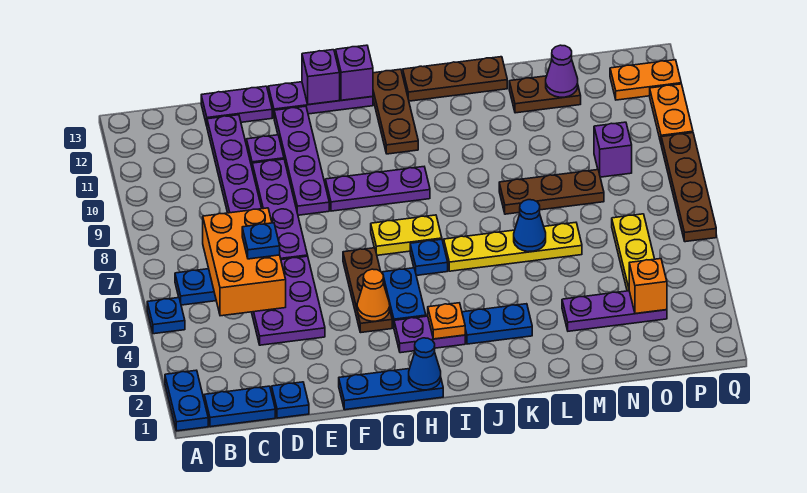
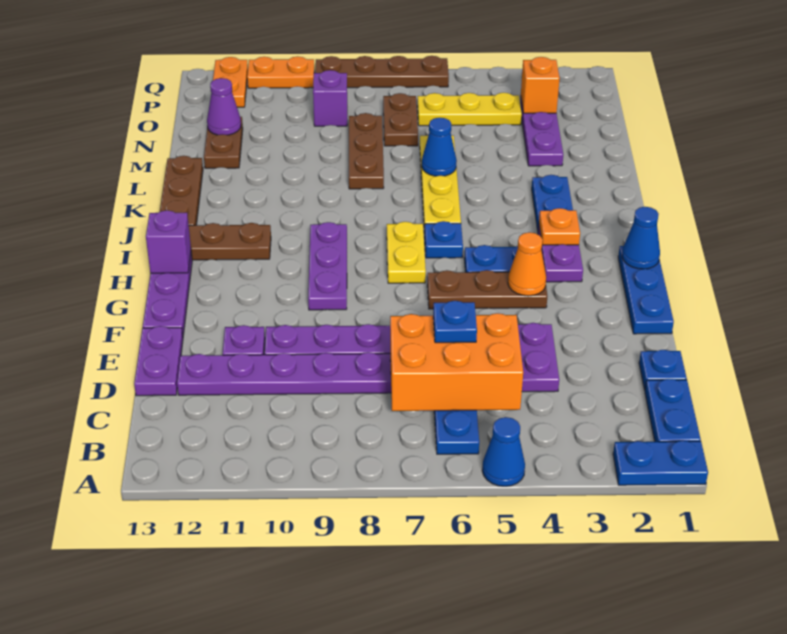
blue 1x1 plate [147,298,185,334] -> blue 1x1 cone [482,417,525,486]
purple 1x4 plate [274,106,329,215] -> none
purple 1x1 brick [302,50,340,105] -> none
none -> brown 1x2 plate [383,93,418,146]

